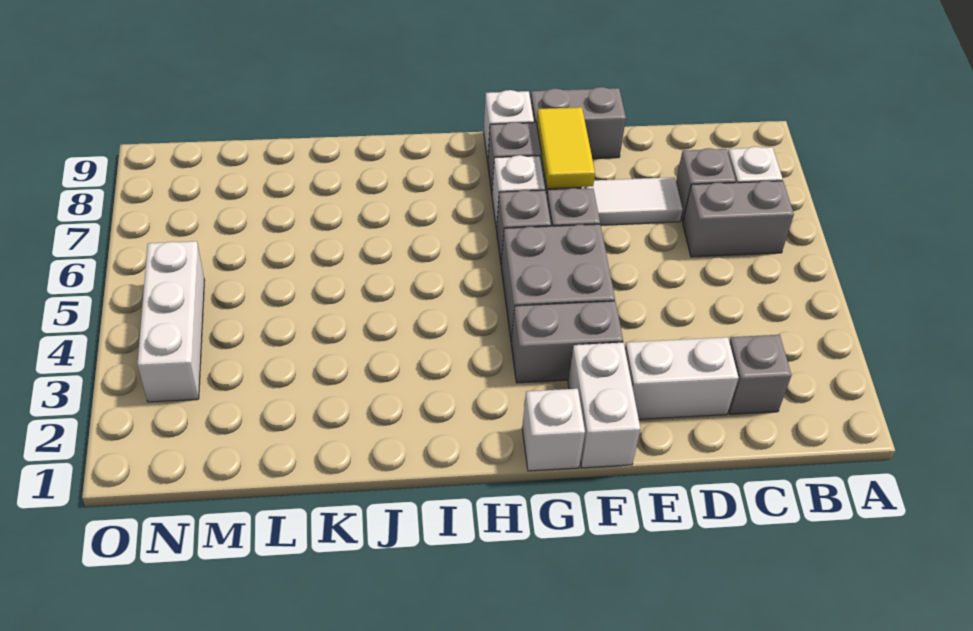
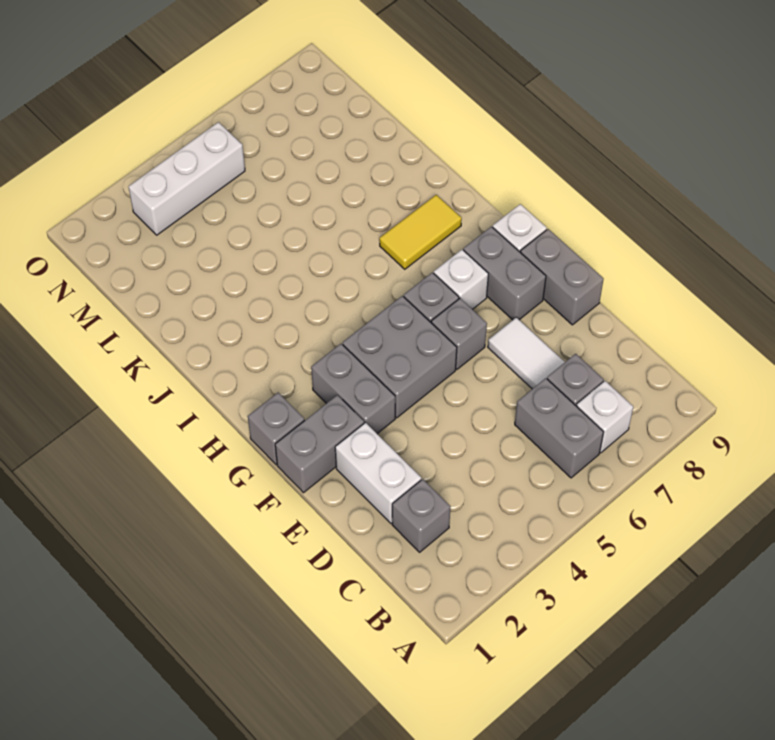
white 1x2 brick [568,342,640,468] -> grey 1x2 brick [275,395,364,493]
yellow 1x2 tile [536,107,595,188] -> yellow 1x2 tile moved to [379,195,462,269]
white 1x1 brick [522,389,585,471] -> grey 1x1 brick [248,393,305,465]

